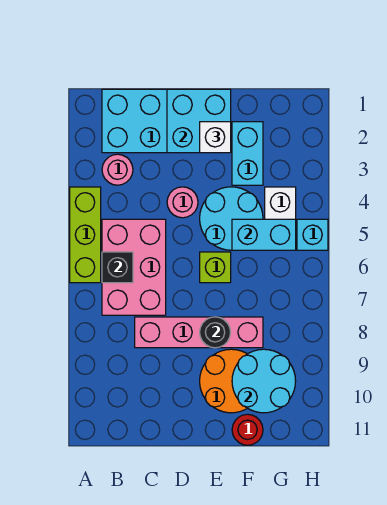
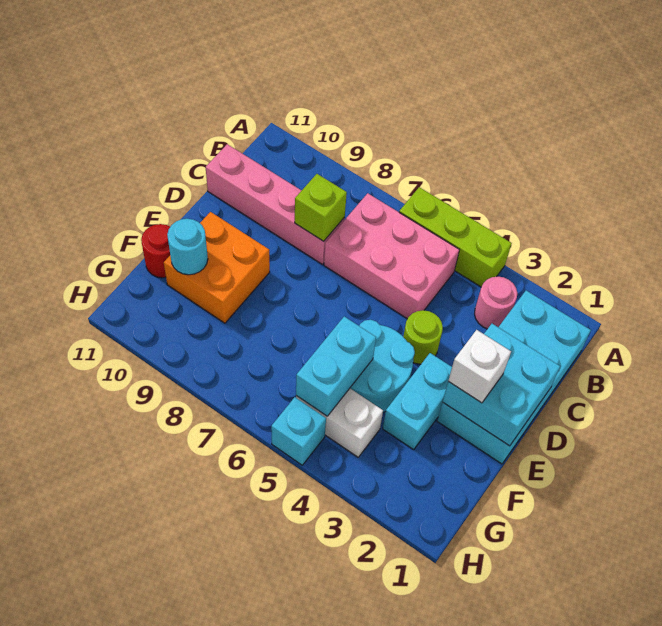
black 1x1 brick [102,252,133,283] -> none
pink 1x4 brick [135,317,263,348] -> pink 1x4 brick turned to [206,144,345,264]
pink 1x1 round brick [167,187,198,218] -> lime 1x1 round brick [403,310,443,364]
lime 1x1 brick [200,252,231,283] -> lime 1x1 brick moved to [295,174,347,241]
black 1x1 round brick [200,317,231,348] -> none
orange 2x2 round brick [200,349,247,413] -> orange 2x2 brick [164,212,270,323]
cyan 1x2 brick [232,122,263,185] -> cyan 1x2 brick turned to [383,353,452,450]
cyan 2x2 round brick [232,349,296,413] -> cyan 1x1 round brick [167,219,208,275]

